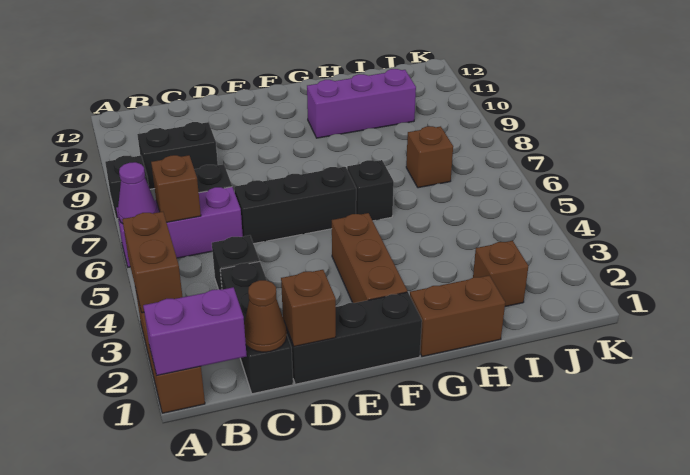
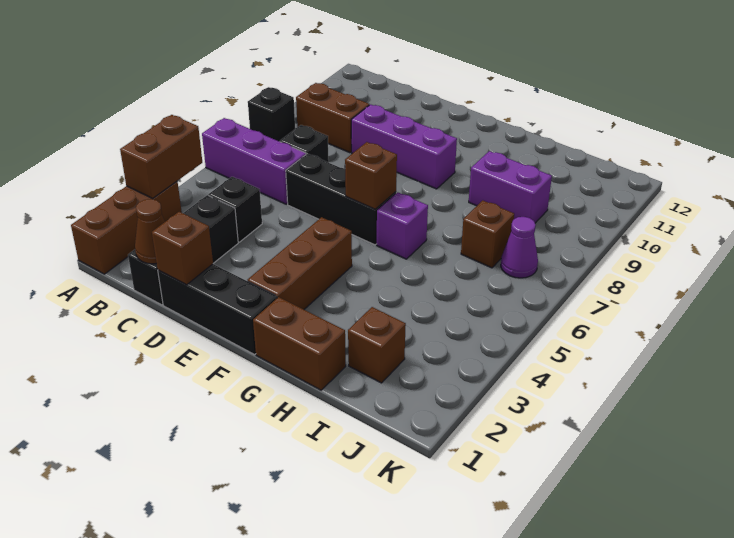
purple 1x2 brick [143,287,247,375] -> purple 1x2 brick moved to [469,151,552,223]
purple 1x1 cone [118,162,157,224] -> purple 1x1 cone moved to [501,217,538,278]
brown 1x1 brick [151,155,201,222] -> brown 1x1 brick moved to [345,142,397,209]
black 1x2 brick [137,122,218,189] -> brown 1x2 brick [296,83,369,153]
black 1x1 brick [347,160,394,221] -> purple 1x1 brick [377,192,428,259]
purple 1x3 brick [307,69,416,138] -> purple 1x3 brick moved to [351,104,457,189]

